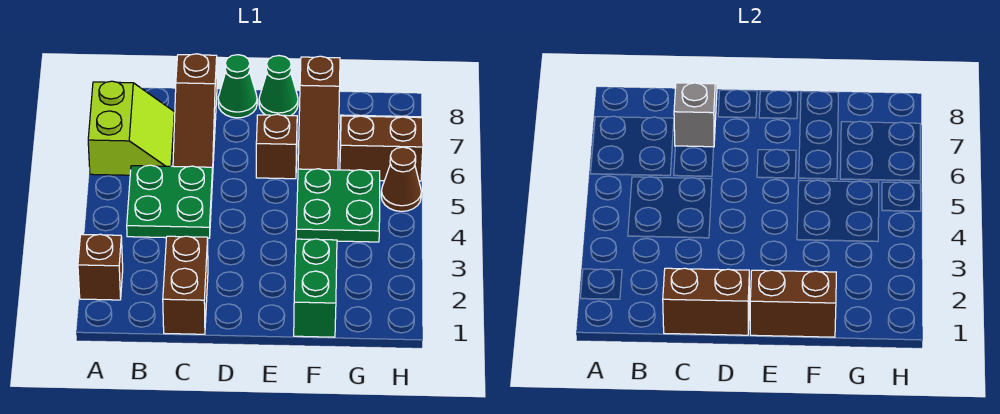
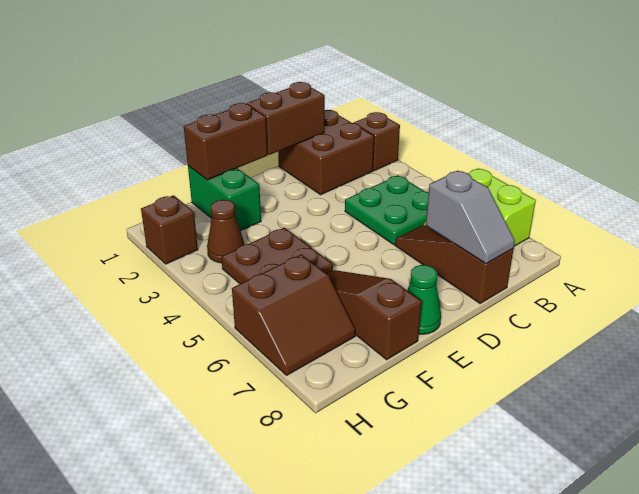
brown 1x2 brick [163,236,208,334] -> brown 2x2 brick [278,110,374,195]
green 1x1 cone [218,55,257,118] -> none
brown 1x1 brick [256,114,297,179] -> brown 1x1 brick moved to [141,195,198,264]
green 2x2 plate [296,169,380,242] -> brown 2x2 plate [221,228,333,284]
brown 1x1 cone [381,147,421,211] -> brown 1x1 cone moved to [207,200,245,263]

